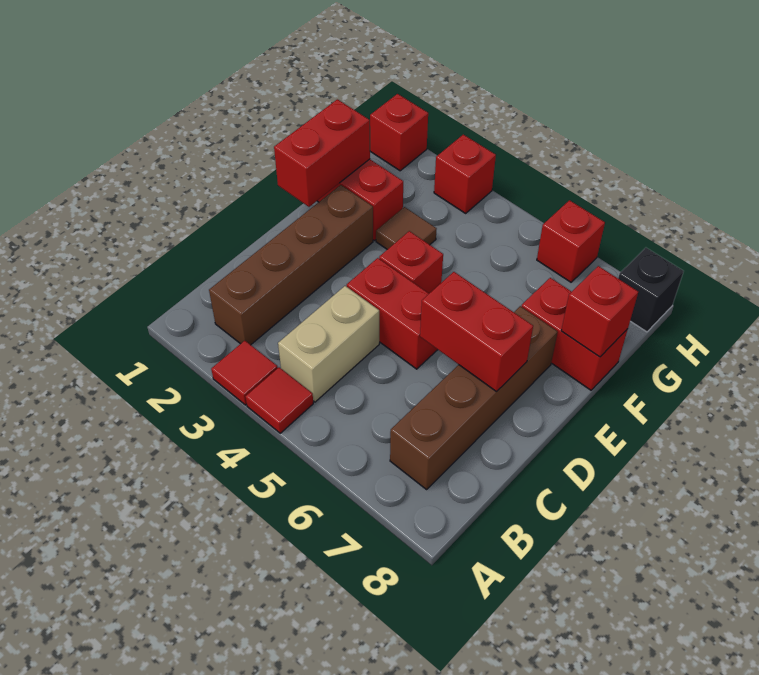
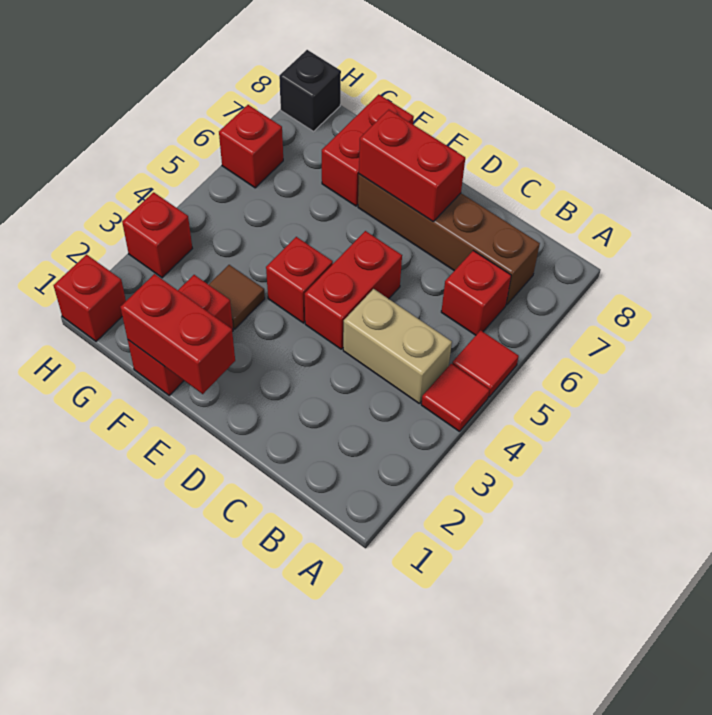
red 1x1 tile [211,341,278,405] -> red 1x1 tile moved to [452,330,519,397]
brown 1x4 brick [209,185,373,345] -> none
red 1x2 brick [420,272,533,392] -> red 1x2 brick turned to [359,110,465,221]
red 1x1 brick [561,266,638,357] -> red 1x1 brick moved to [441,251,511,335]

